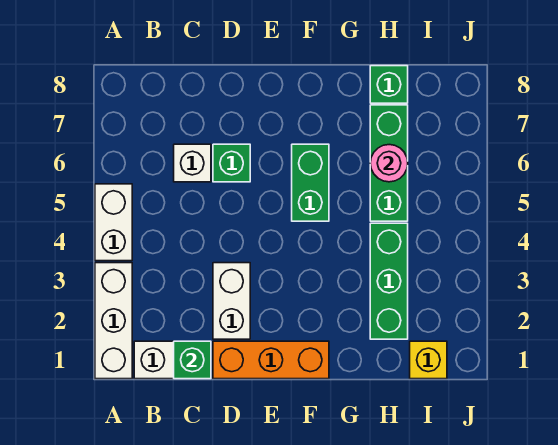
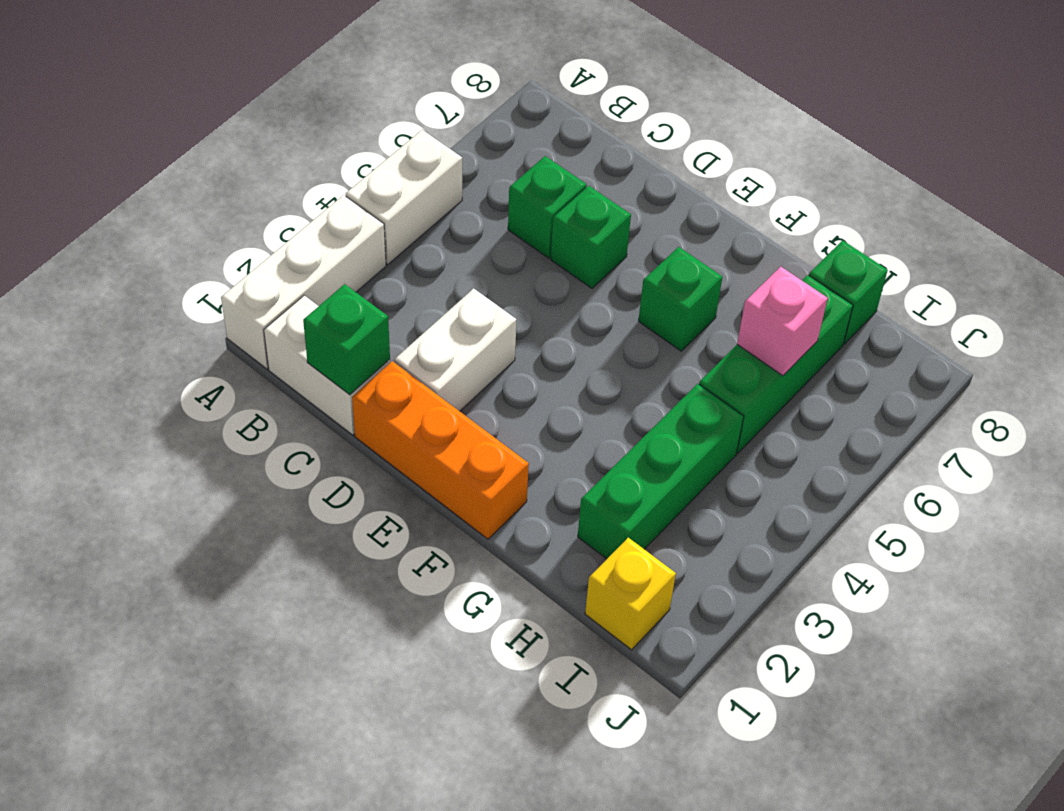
white 1x1 brick [174,144,211,182] -> green 1x1 brick [508,156,587,258]
green 1x2 brick [292,144,329,221] -> green 1x1 brick [639,247,722,351]
pink 1x1 round brick [370,145,408,182] -> pink 1x1 brick [737,267,828,376]

